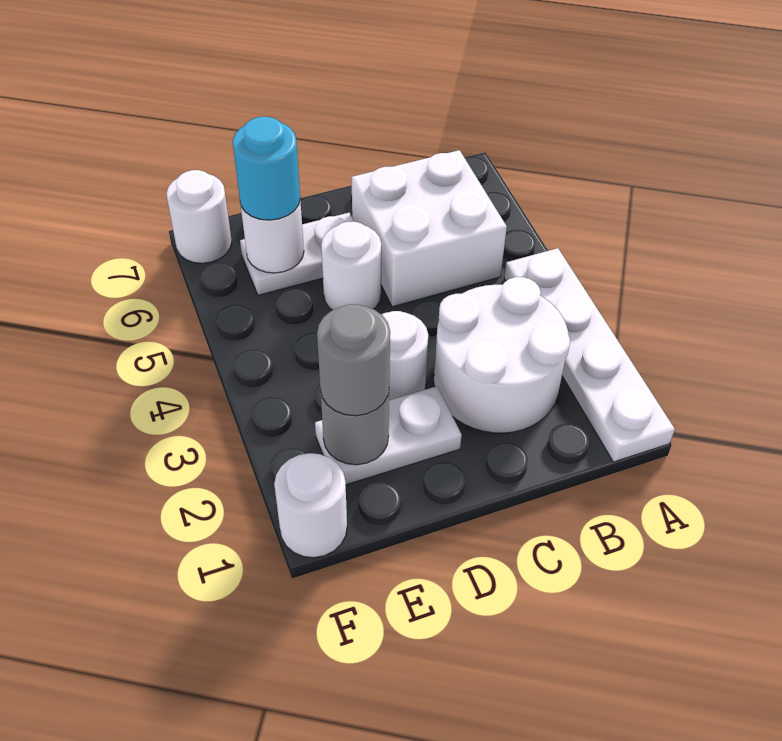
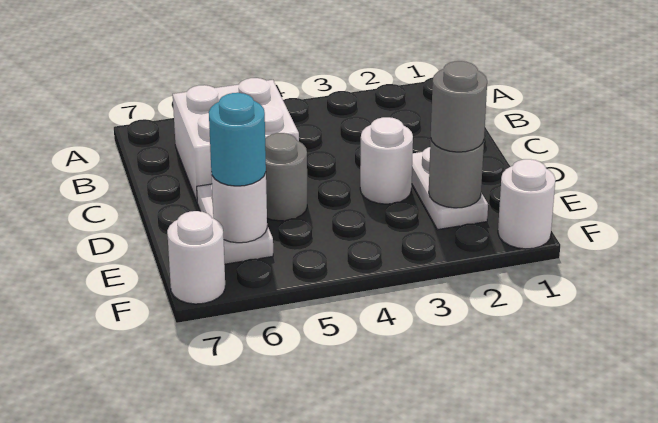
white 1x4 plate [504,248,675,462] -> none
white 2x2 round brick [434,277,570,433] -> none
white 1x1 round brick [321,222,381,310] -> grey 1x1 round brick [265,133,307,221]

